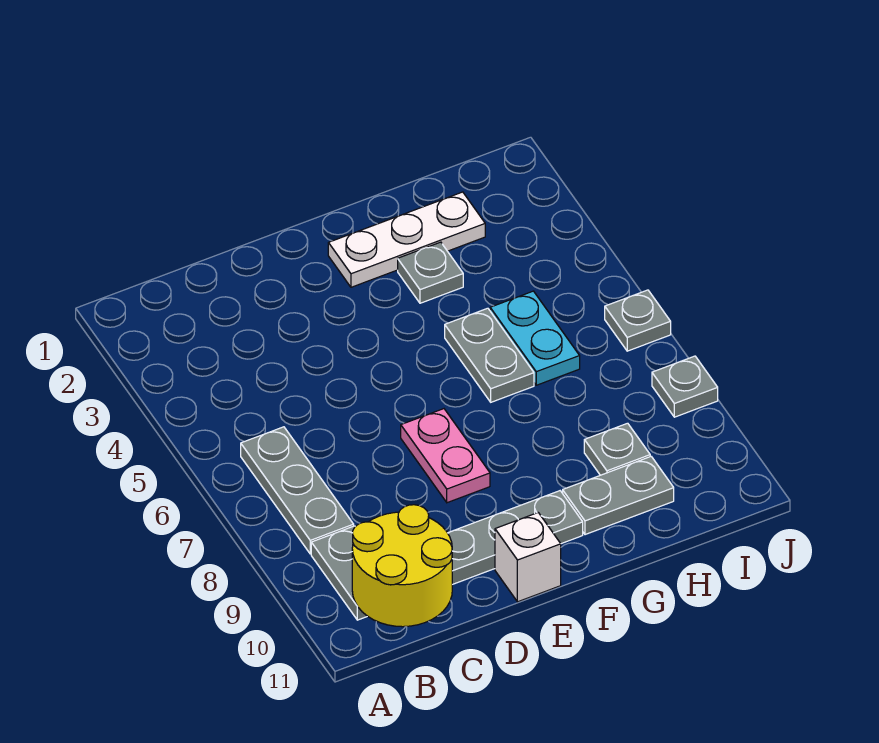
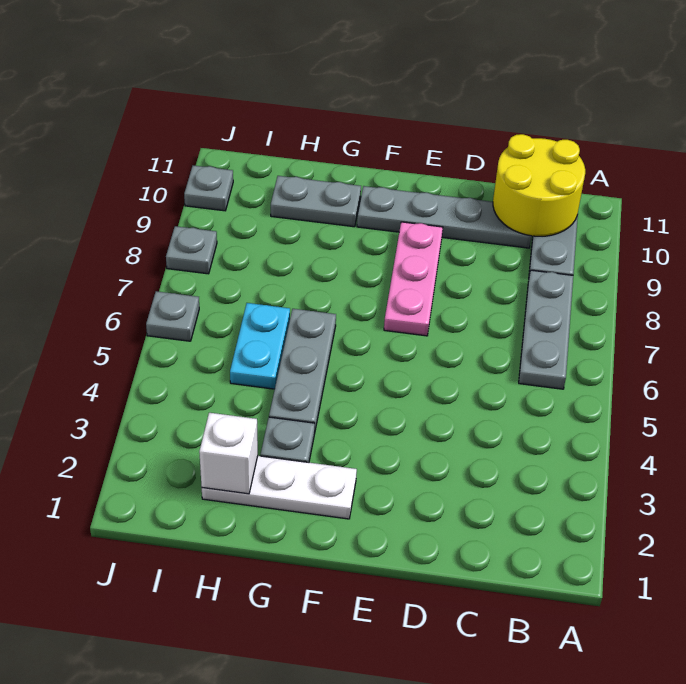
pink 1x2 plate [401,409,490,503] -> pink 1x3 plate [384,222,443,336]
white 1x1 brick [495,513,561,602] -> white 1x1 brick moved to [199,413,258,494]
grey 1x2 plate [445,308,534,402] -> grey 1x3 plate [269,309,336,430]
grey 1x1 plate [584,423,650,475] -> grey 1x1 plate moved to [184,166,233,211]

